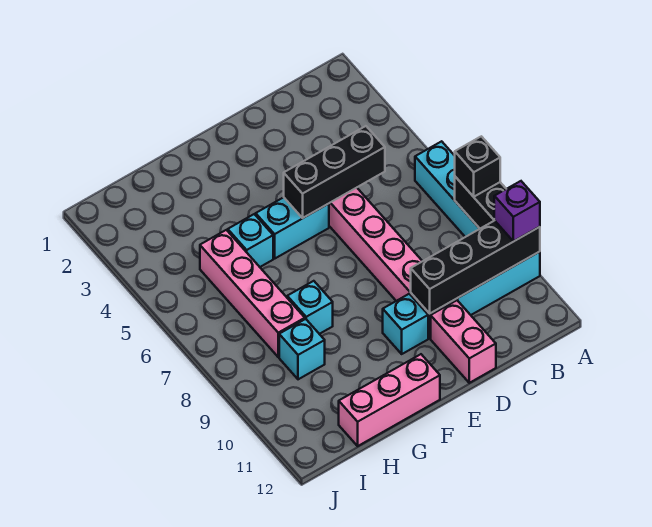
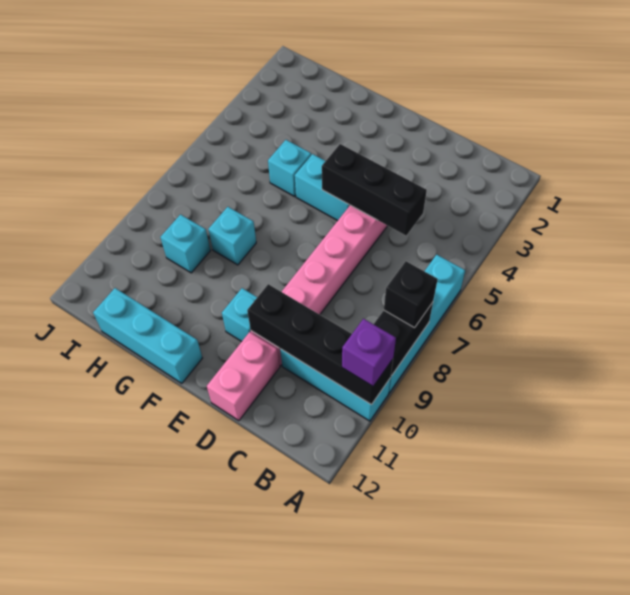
pink 1x3 brick [339,354,440,446] -> cyan 1x3 brick [93,288,202,383]
pink 1x4 brick [200,230,305,357] -> none

